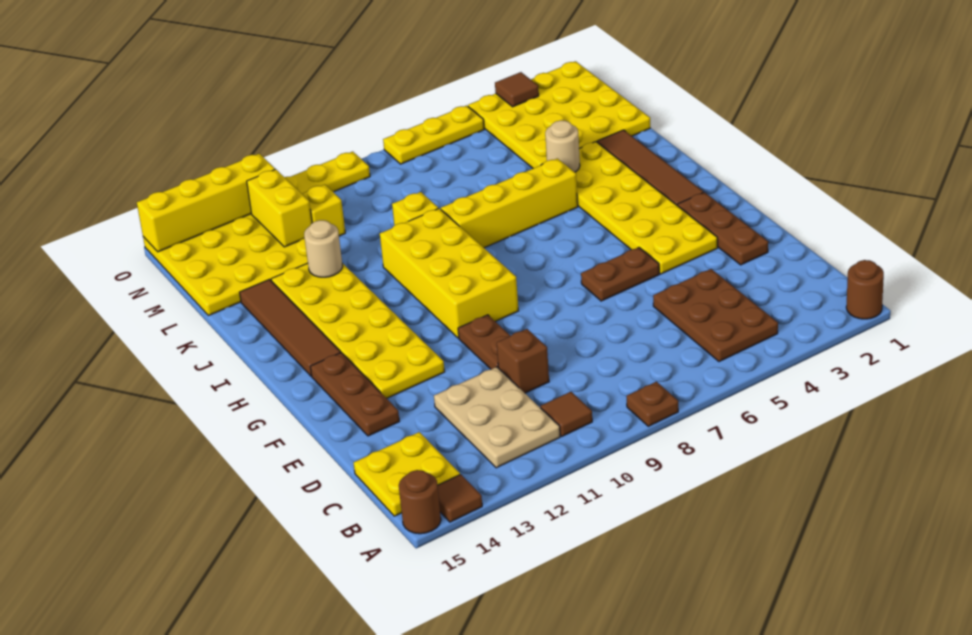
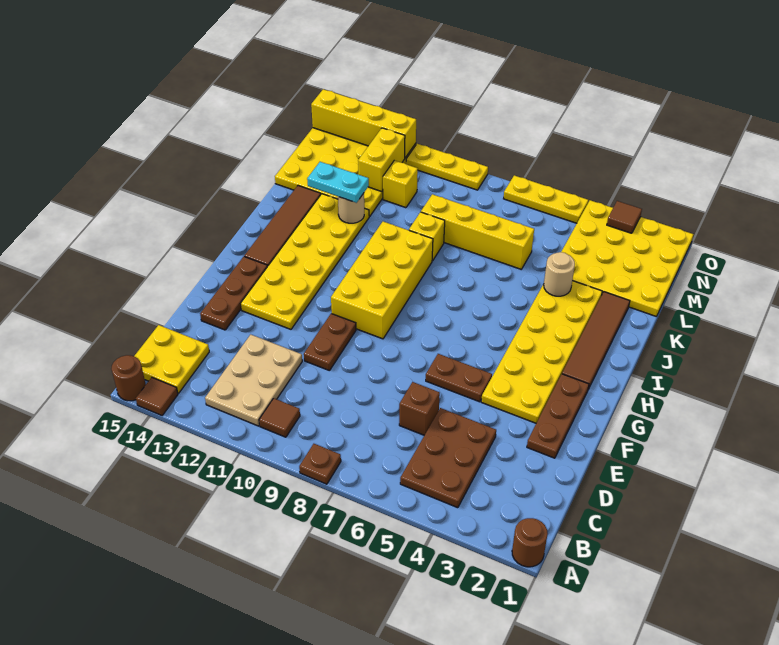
brown 1x1 brick [497,329,549,393] -> brown 1x1 brick moved to [399,382,440,435]
yellow 1x4 brick [441,158,578,248] -> yellow 1x4 brick moved to [421,194,534,269]
none -> cyan 1x2 plate [307,162,369,203]

